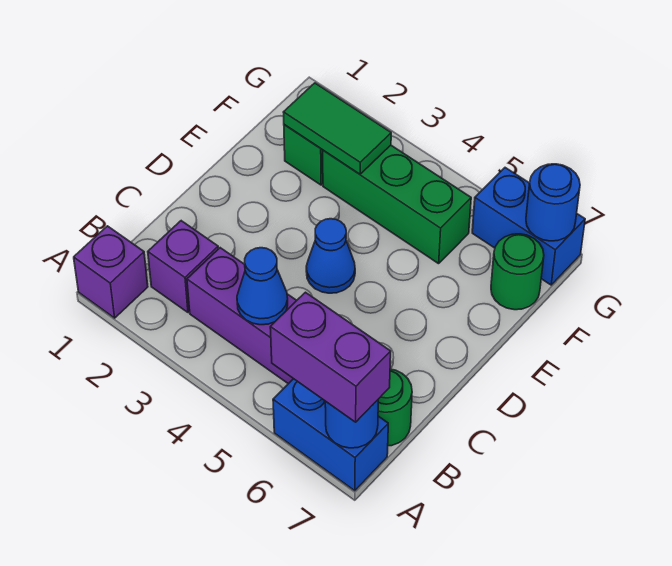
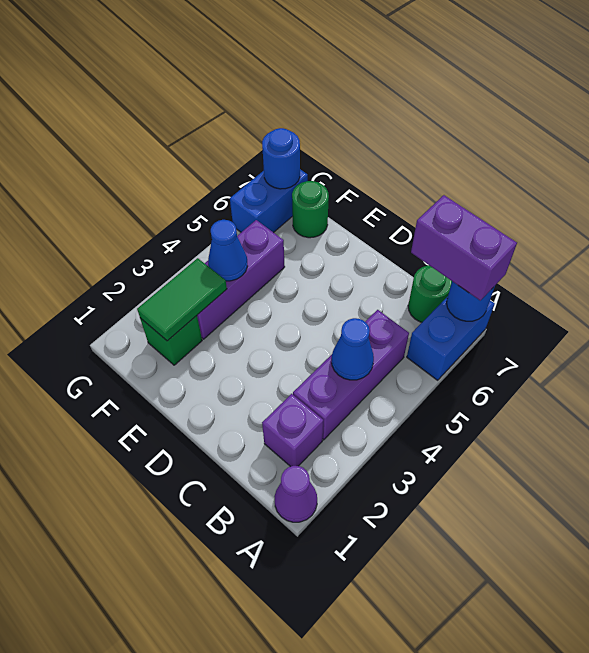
purple 1x1 brick [74,226,148,318] -> purple 1x1 cone [274,466,317,522]
purple 1x2 brick [270,292,391,422] -> purple 1x2 brick turned to [411,195,517,301]
blue 1x1 cone [306,219,355,293] -> blue 1x1 cone moved to [208,220,248,281]
green 1x3 brick [323,145,471,264] -> purple 1x3 brick [197,220,285,339]

